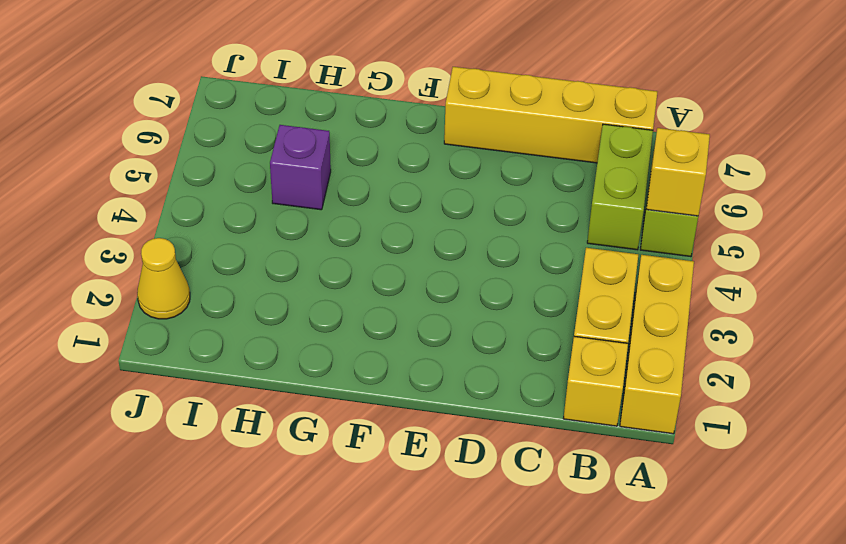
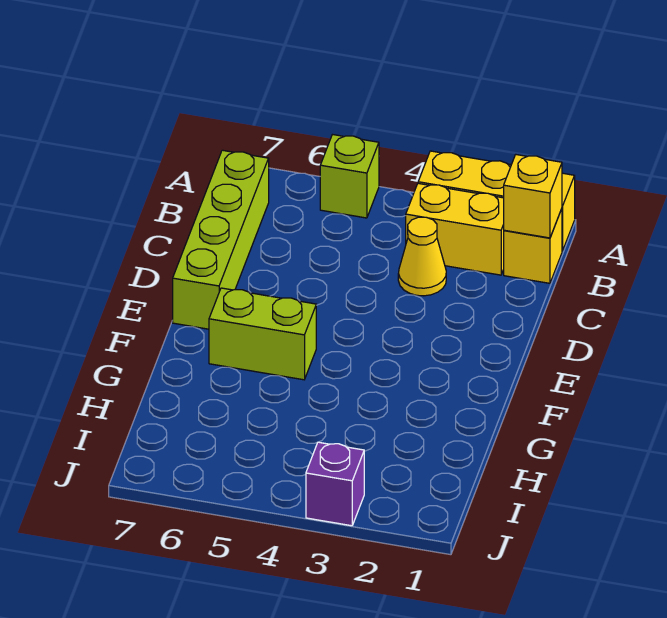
yellow 1x1 brick [646,128,710,216] -> yellow 1x1 brick moved to [504,155,562,238]
lime 1x2 brick [587,124,653,250] -> lime 1x2 brick moved to [209,288,316,380]
yellow 1x4 brick [444,67,657,163] -> lime 1x4 brick [173,150,269,329]
purple 1x1 brick [270,125,331,210] -> purple 1x1 brick moved to [306,442,364,526]
yellow 1x1 cone [137,238,190,319] -> yellow 1x1 cone moved to [398,217,446,296]

